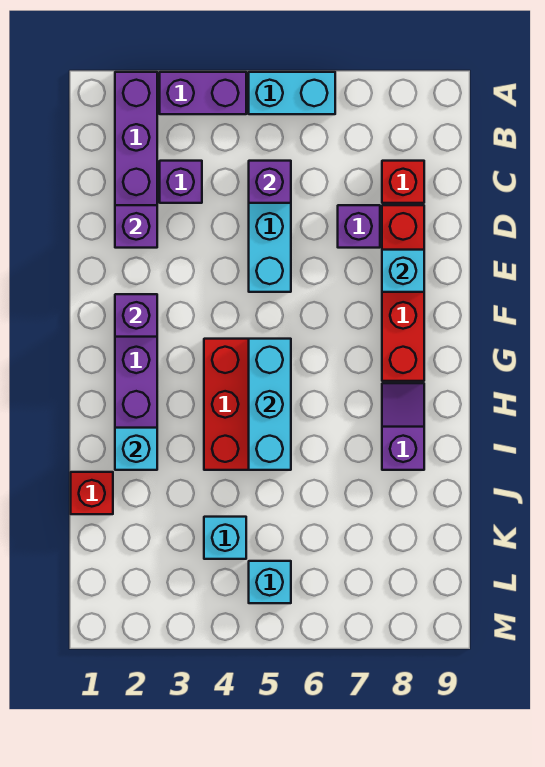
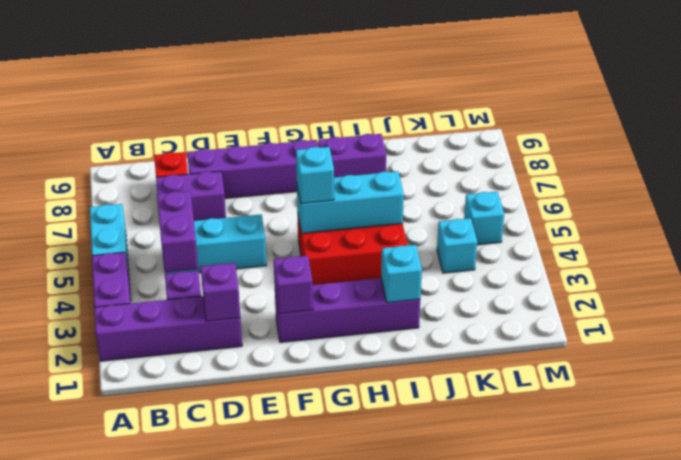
purple 1x1 brick [249,161,291,203] -> purple 1x2 brick [157,191,198,272]
purple 1x1 brick [338,205,380,248] -> purple 1x2 brick [156,171,226,221]
red 1x4 brick [382,205,424,381] -> purple 1x4 brick [187,140,318,198]
cyan 1x1 brick [382,250,424,292] -> cyan 1x1 brick moved to [296,147,334,203]
purple 1x2 slope [382,383,424,470] -> purple 1x2 brick [318,134,386,177]
red 1x1 brick [71,472,113,514] -> none

